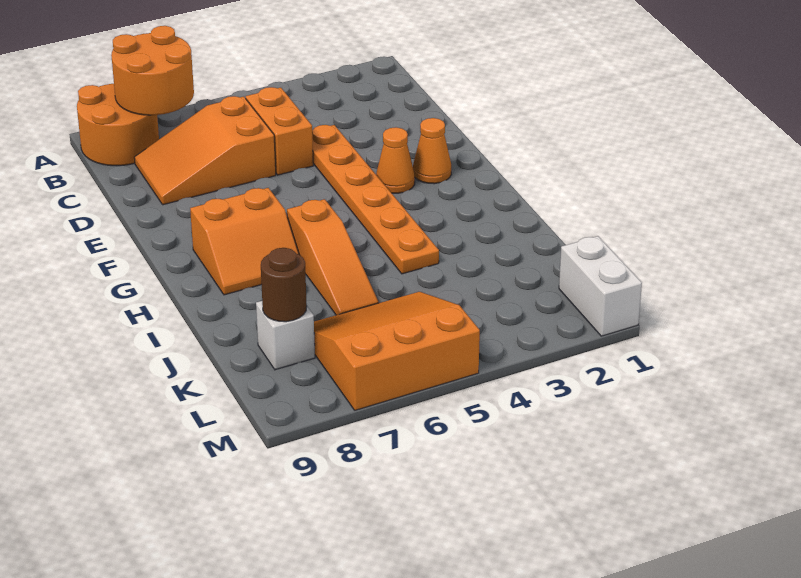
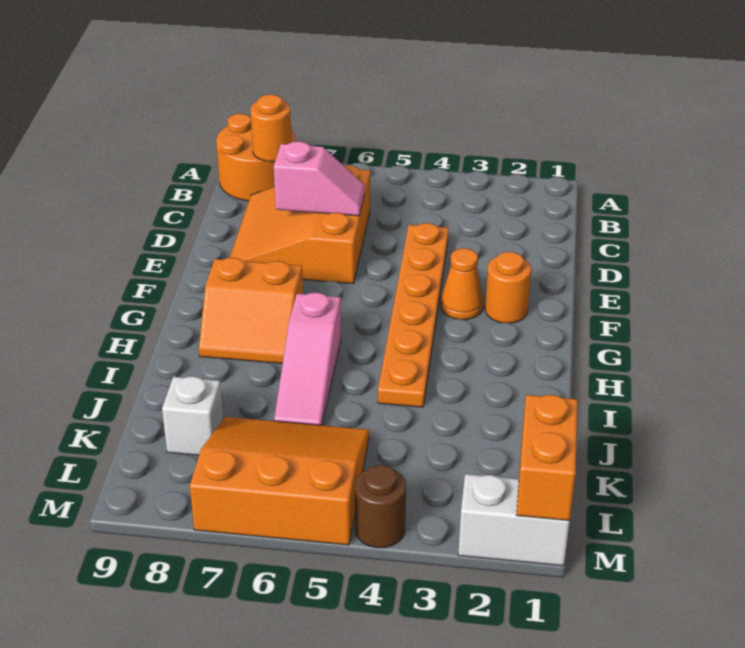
orange 2x2 round brick [111,26,194,115] -> orange 1x1 round brick [251,95,291,161]
orange 1x2 brick [246,87,313,175] -> orange 1x2 brick moved to [517,395,578,521]
orange 2x3 slope [134,96,276,205] -> orange 3x3 slope [230,165,370,284]
none -> pink 1x2 slope [274,141,365,216]
orange 1x1 cone [413,118,451,184] -> orange 1x1 round brick [485,252,531,323]
orange 1x3 slope [287,199,379,315] -> pink 1x3 slope [274,293,341,425]
brown 1x1 round brick [261,248,307,322] -> brown 1x1 round brick moved to [355,465,406,548]
white 1x2 brick [559,236,642,336] -> white 1x2 brick turned to [458,474,570,566]

